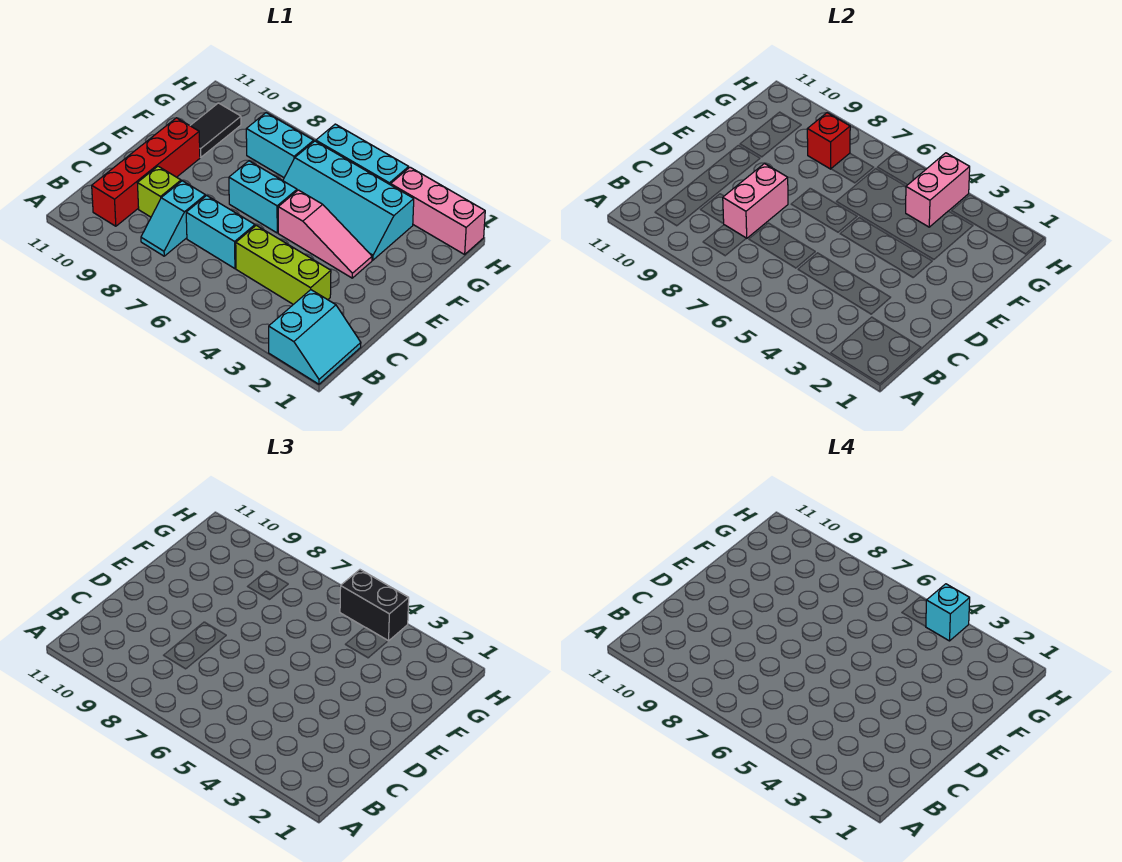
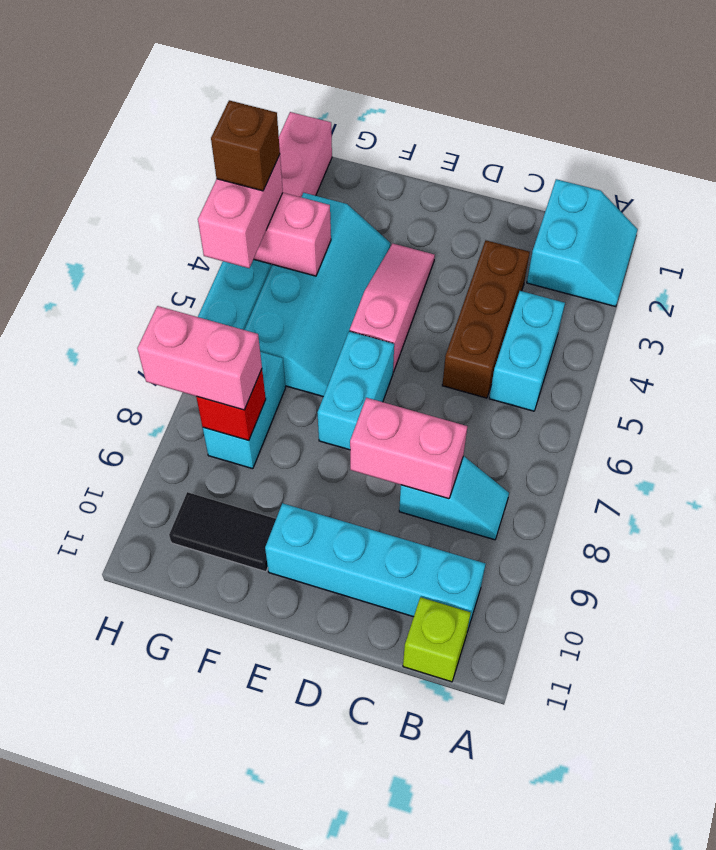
cyan 2x2 slope [269,290,361,384] -> cyan 2x2 slope turned to [527,179,638,307]
red 1x4 brick [92,118,200,226] -> cyan 1x4 brick [265,503,485,631]
lime 1x3 brick [236,225,331,304] -> brown 1x3 brick [442,240,530,398]
cyan 1x2 brick [186,196,255,269] -> cyan 1x2 brick moved to [489,291,565,411]
lime 1x1 brick [138,166,181,217] -> lime 1x1 brick moved to [403,597,471,682]
none -> pink 1x2 brick [137,306,262,410]
black 1x2 brick [340,570,409,641] -> pink 1x2 brick [198,155,283,268]
cyan 1x1 brick [926,584,970,641] -> brown 1x1 brick [211,100,280,191]

